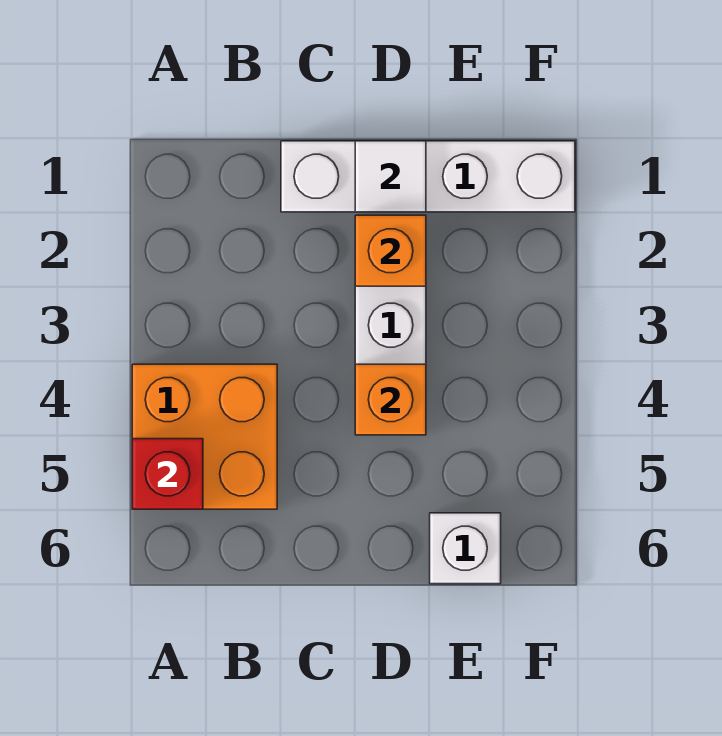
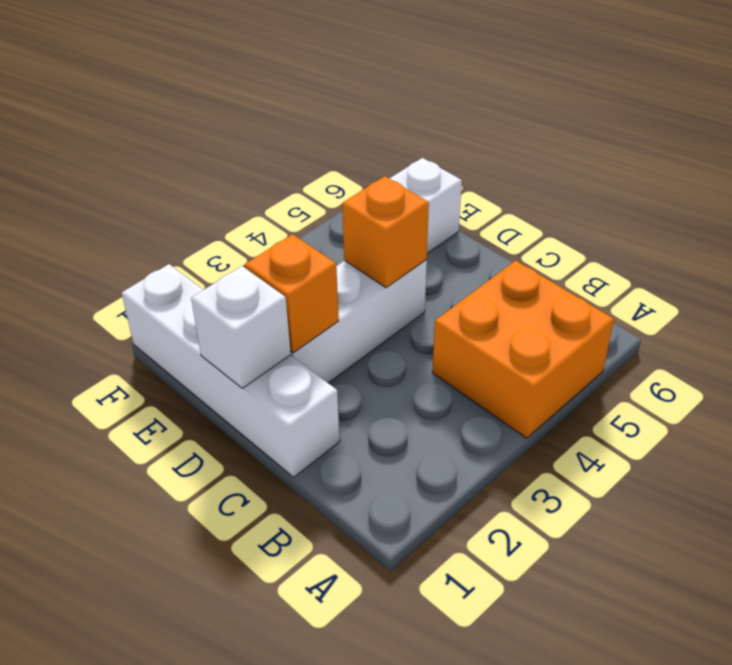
red 1x1 brick [132,439,203,509] -> none
white 1x1 tile [355,141,426,212] -> white 1x1 brick [191,266,291,388]

